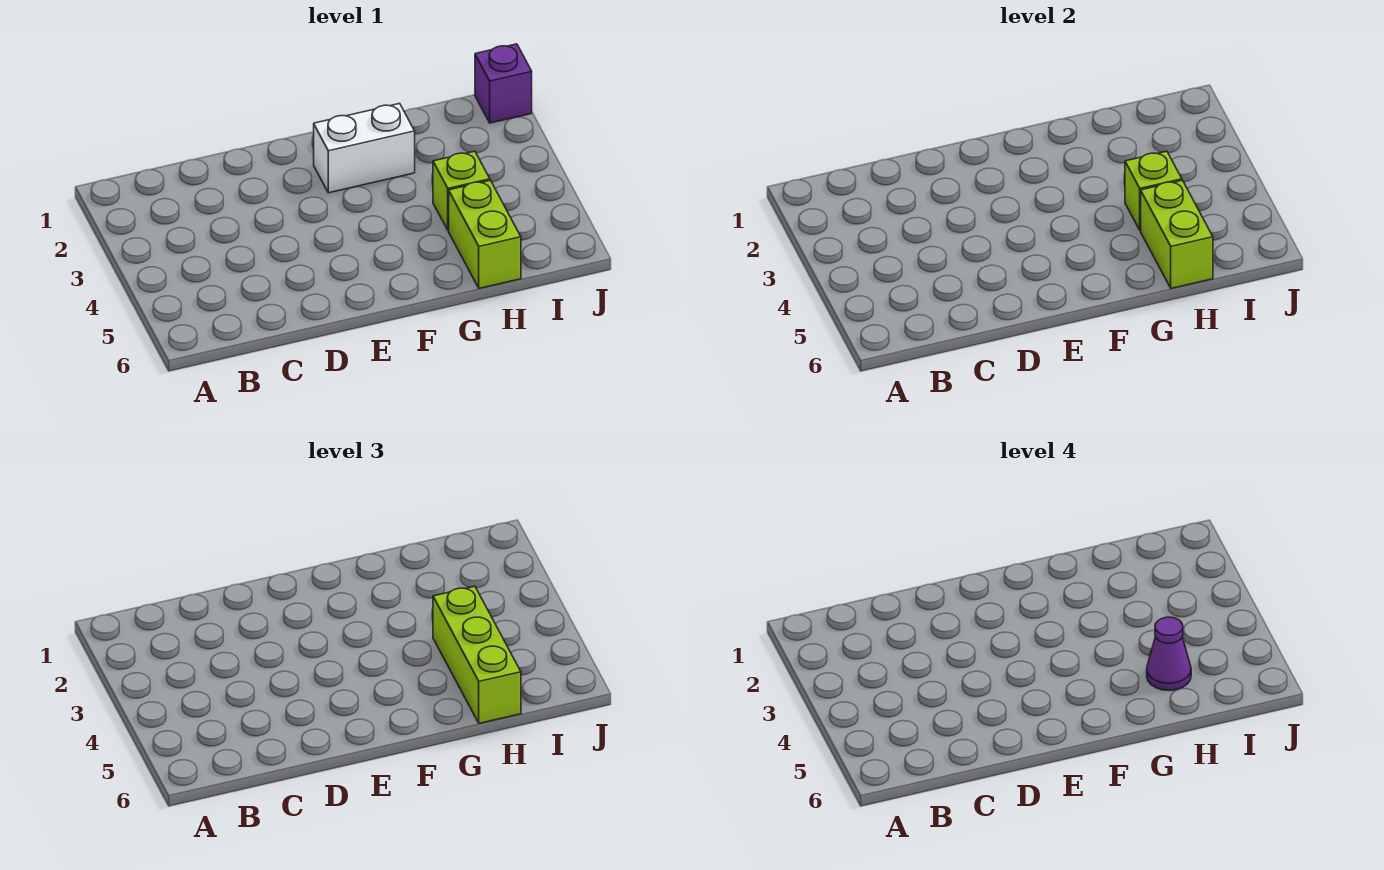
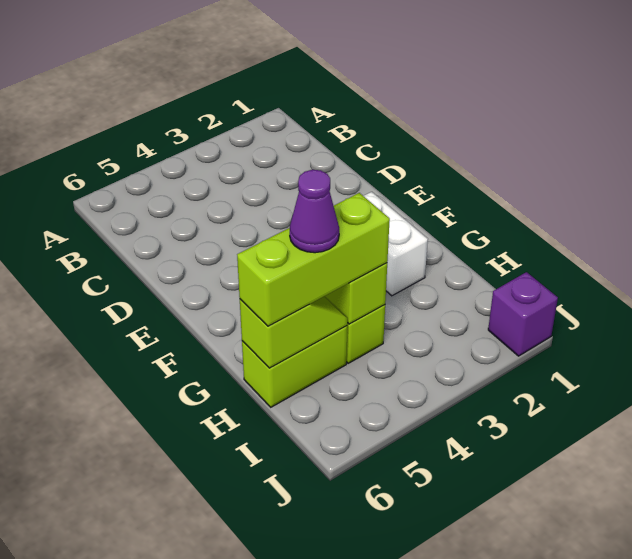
lime 1x2 brick [1141,180,1213,288] -> lime 1x2 slope [240,296,347,368]

